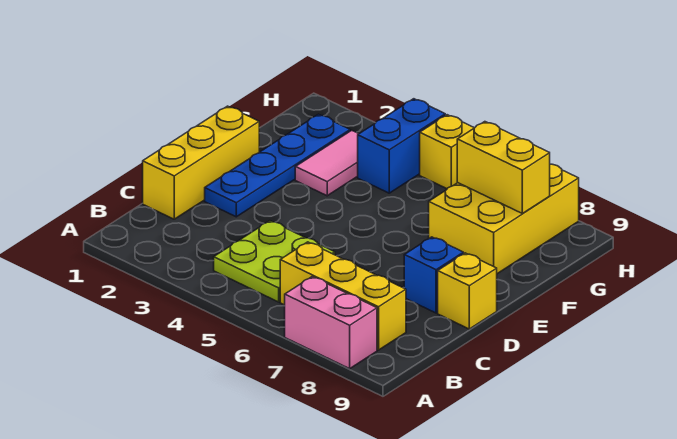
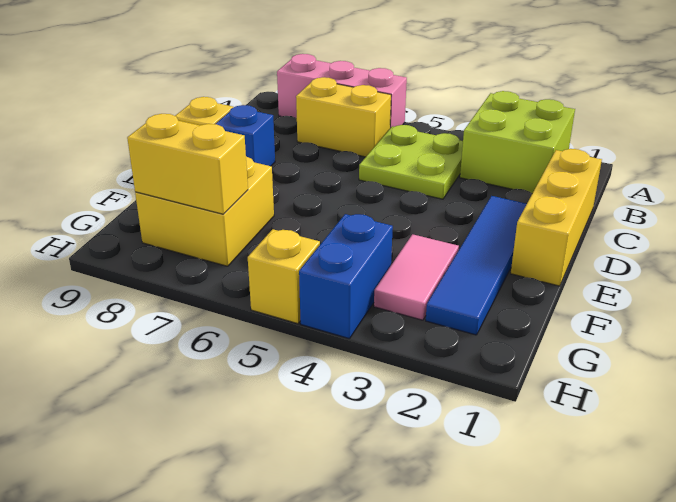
none -> lime 2x2 brick [460,91,575,193]
pink 1x2 brick [285,277,377,369] -> pink 1x3 brick [277,54,407,128]
yellow 1x3 brick [280,242,406,350] -> yellow 1x2 brick [296,77,391,157]
blue 1x4 plate [205,114,350,217] -> blue 1x4 tile [426,196,527,335]
yellow 2x3 brick [429,164,579,274] -> yellow 2x2 brick [135,157,274,266]

